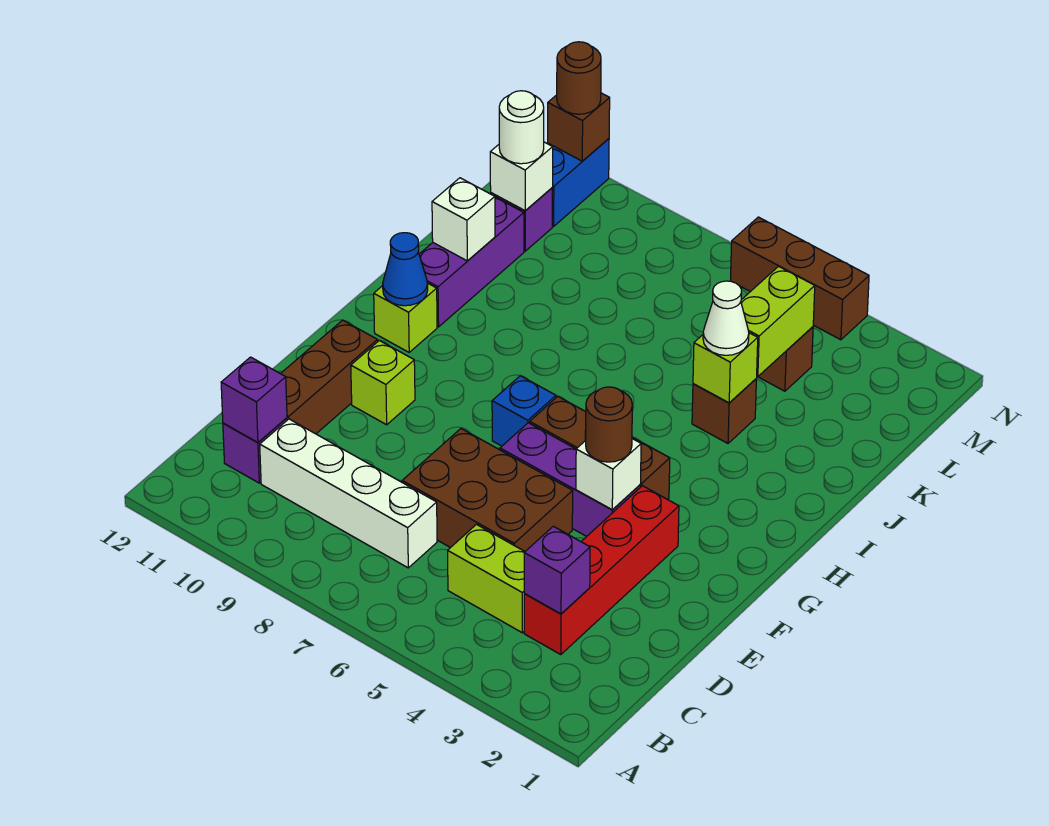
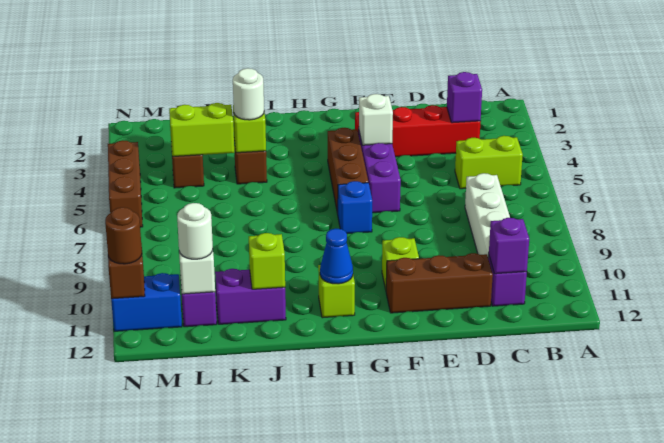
lime 1x2 brick [448,525,525,633] -> lime 1x2 brick turned to [455,136,523,189]
brown 2x3 brick [402,429,573,551] -> none
brown 1x1 round brick [585,387,632,462] -> none
purple 1x3 brick [419,197,524,327] -> purple 1x2 brick [215,269,286,324]
white 1x1 cone [703,281,749,355] -> white 1x1 round brick [233,68,264,120]
white 1x1 brick [432,178,495,261] -> lime 1x1 brick [249,233,285,289]

